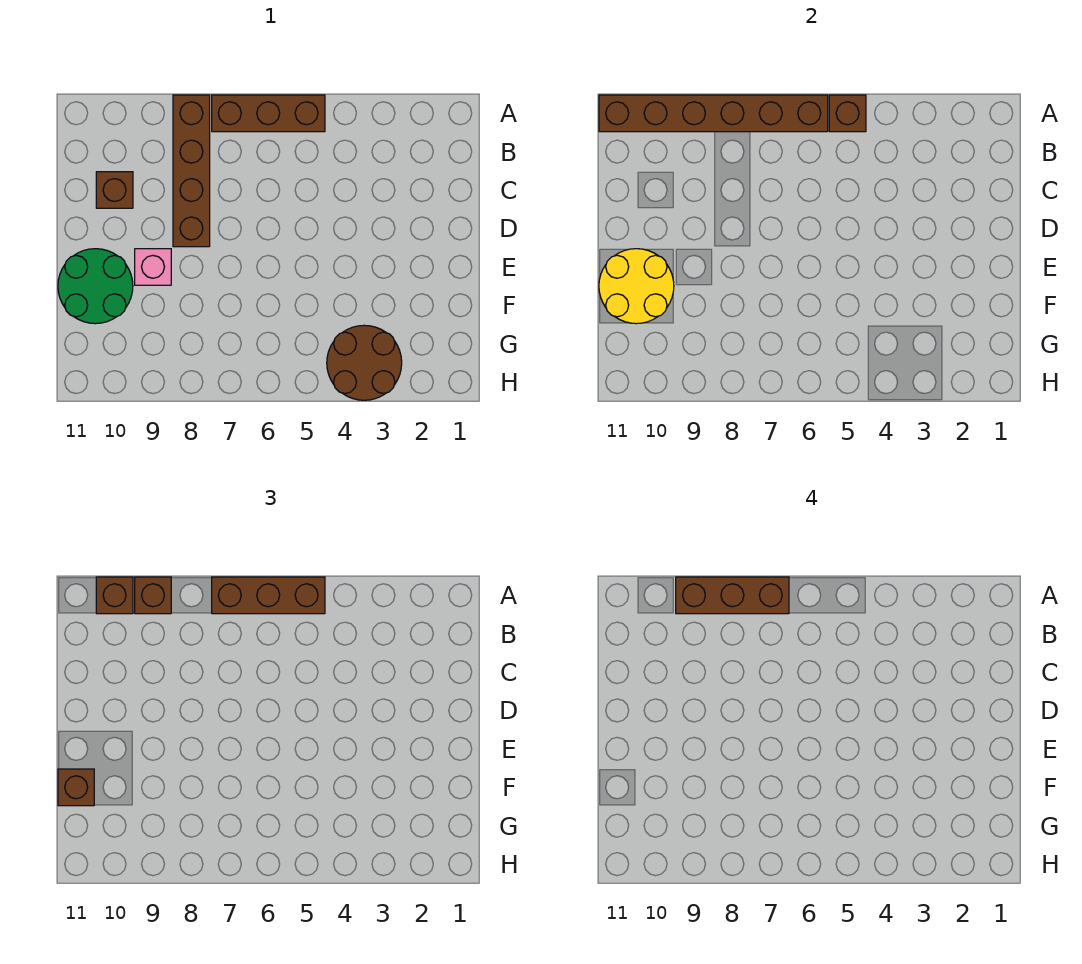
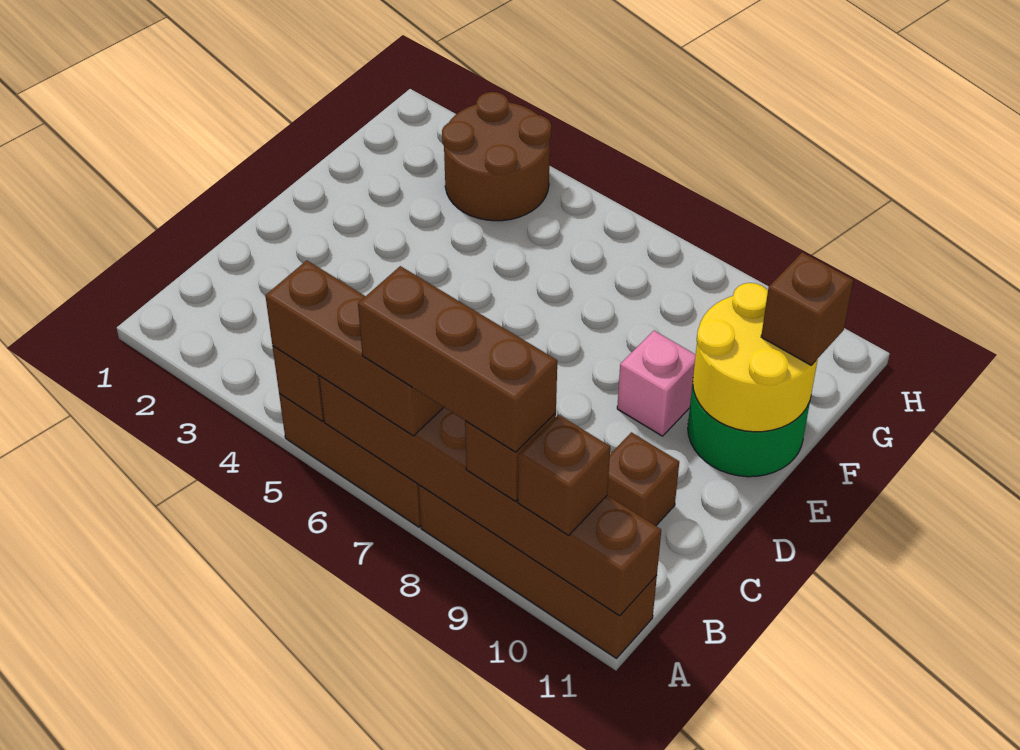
brown 1x4 brick [173,95,210,247] -> brown 1x4 brick turned to [419,485,657,658]

